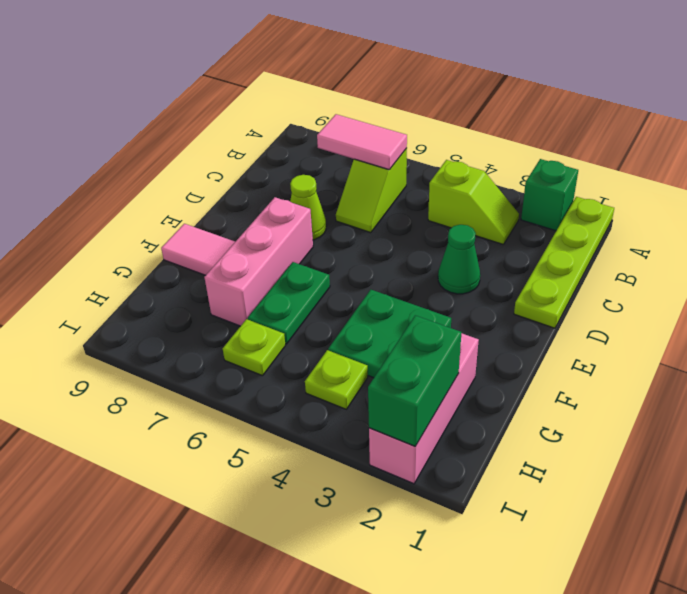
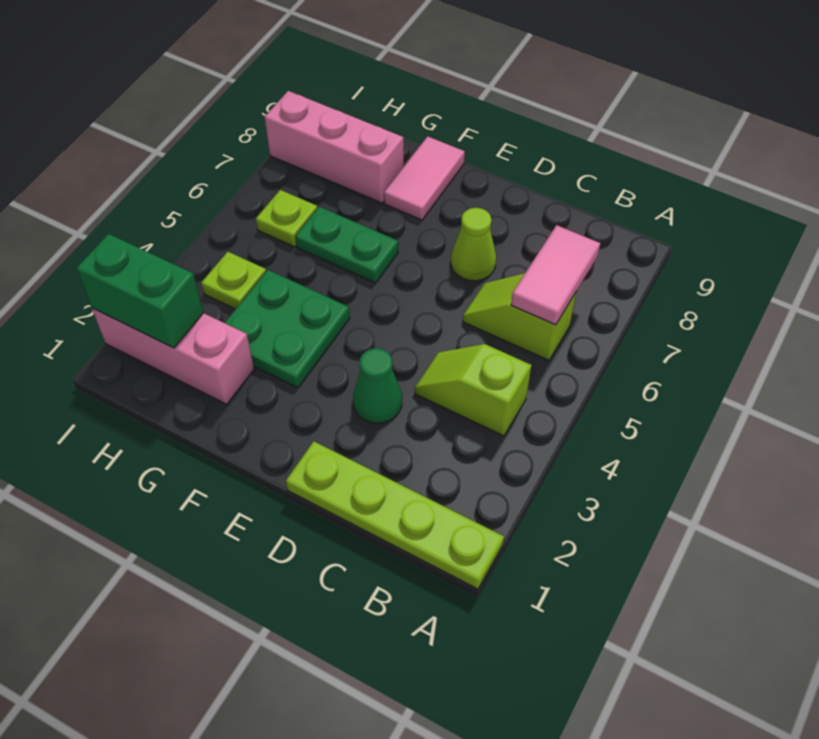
green 1x1 brick [521,159,578,231] -> none
lime 1x2 slope [428,160,519,245] -> lime 1x2 slope turned to [415,344,531,436]
pink 1x3 brick [204,197,313,326] -> pink 1x3 brick moved to [265,91,404,203]

